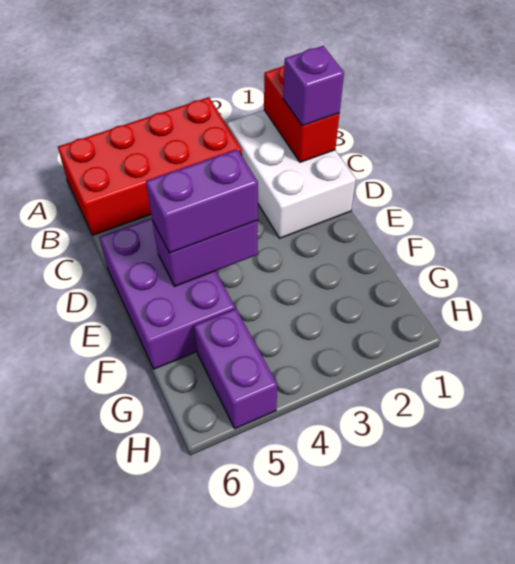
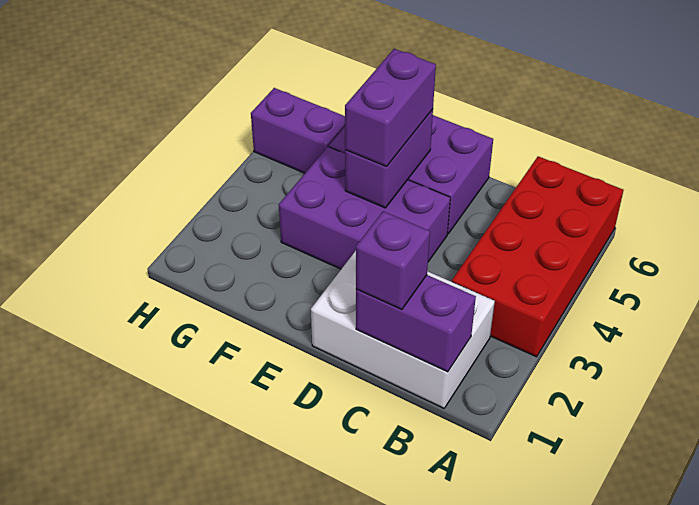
red 1x2 brick [264,66,340,162] -> purple 1x2 brick [356,275,476,372]
none -> purple 2x3 brick [279,147,450,269]

